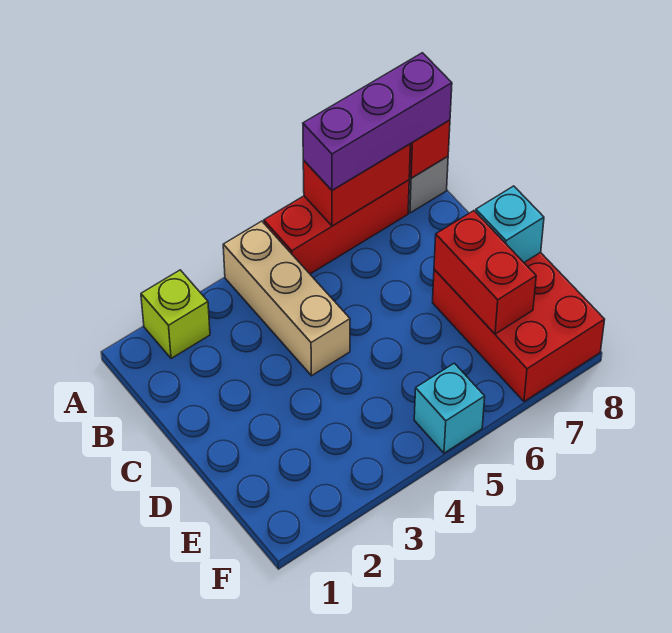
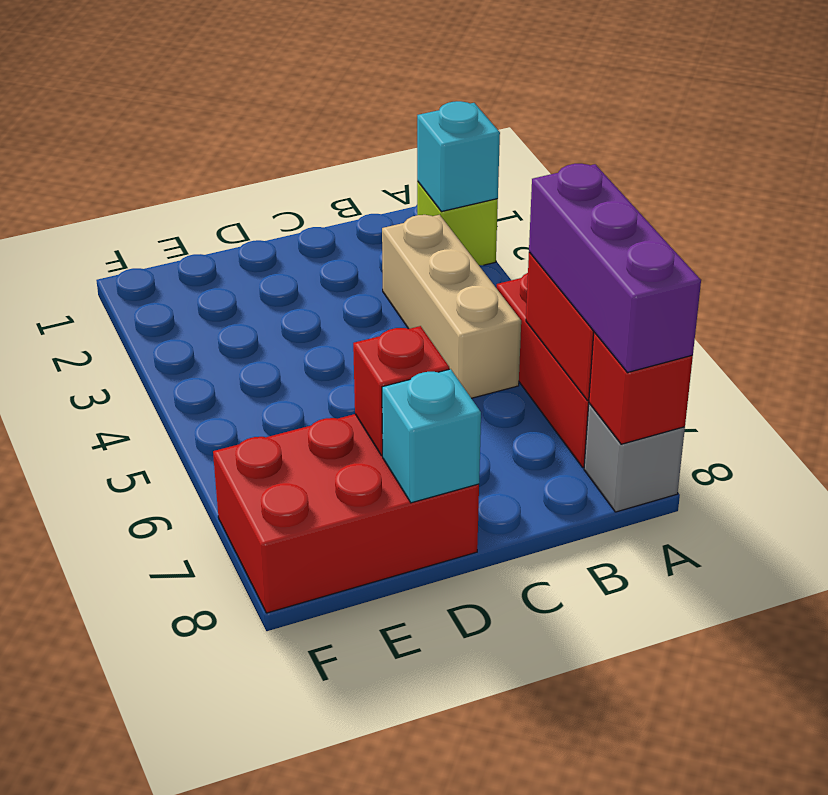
tan 1x3 brick [223,221,350,376] -> tan 1x3 brick turned to [382,215,521,398]
red 1x2 brick [434,211,536,334] -> red 1x1 brick [353,326,449,456]
cyan 1x1 brick [414,363,485,453] -> cyan 1x1 brick moved to [417,101,500,212]

